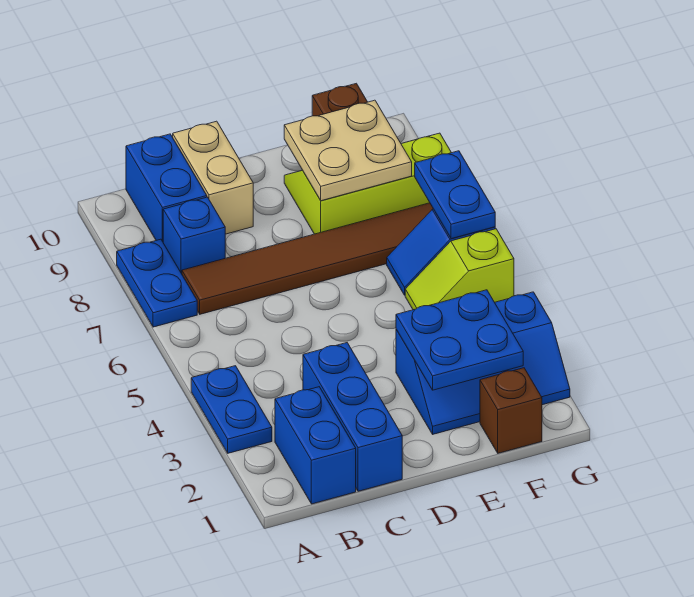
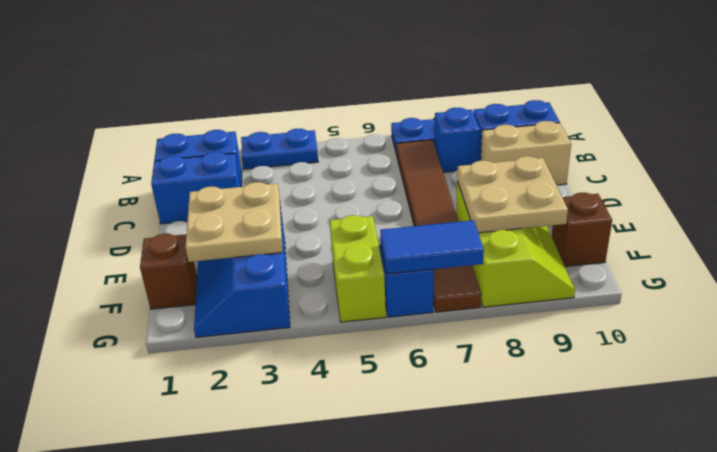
blue 1x3 brick [303,343,402,491] -> blue 1x2 brick [151,152,241,224]
blue 2x2 plate [396,290,523,390] -> tan 2x2 plate [185,182,283,262]
lime 1x2 slope [405,229,514,310] -> lime 1x2 brick [330,215,386,322]
blue 1x2 plate [415,151,495,239] -> blue 1x2 tile [380,220,484,274]

